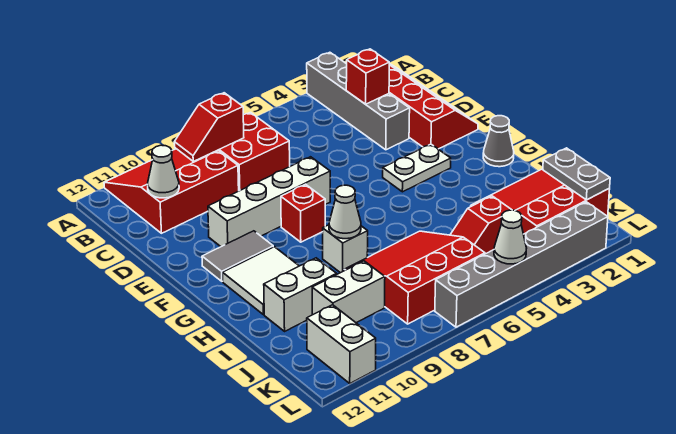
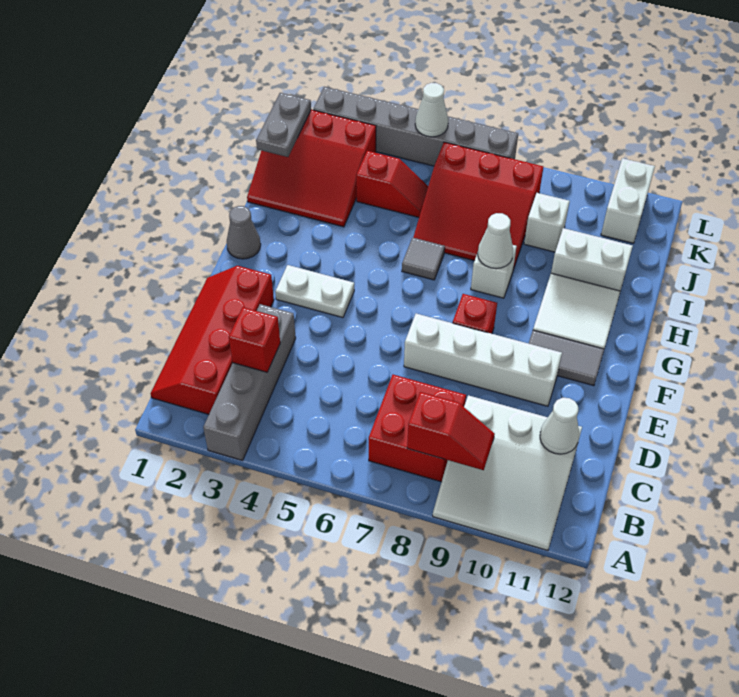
red 3x3 slope [104,149,239,233] -> white 3x3 slope [433,395,582,551]
none -> grey 1x1 tile [402,238,445,280]
white 1x2 brick [312,261,385,323] -> white 1x1 brick [524,193,570,252]

